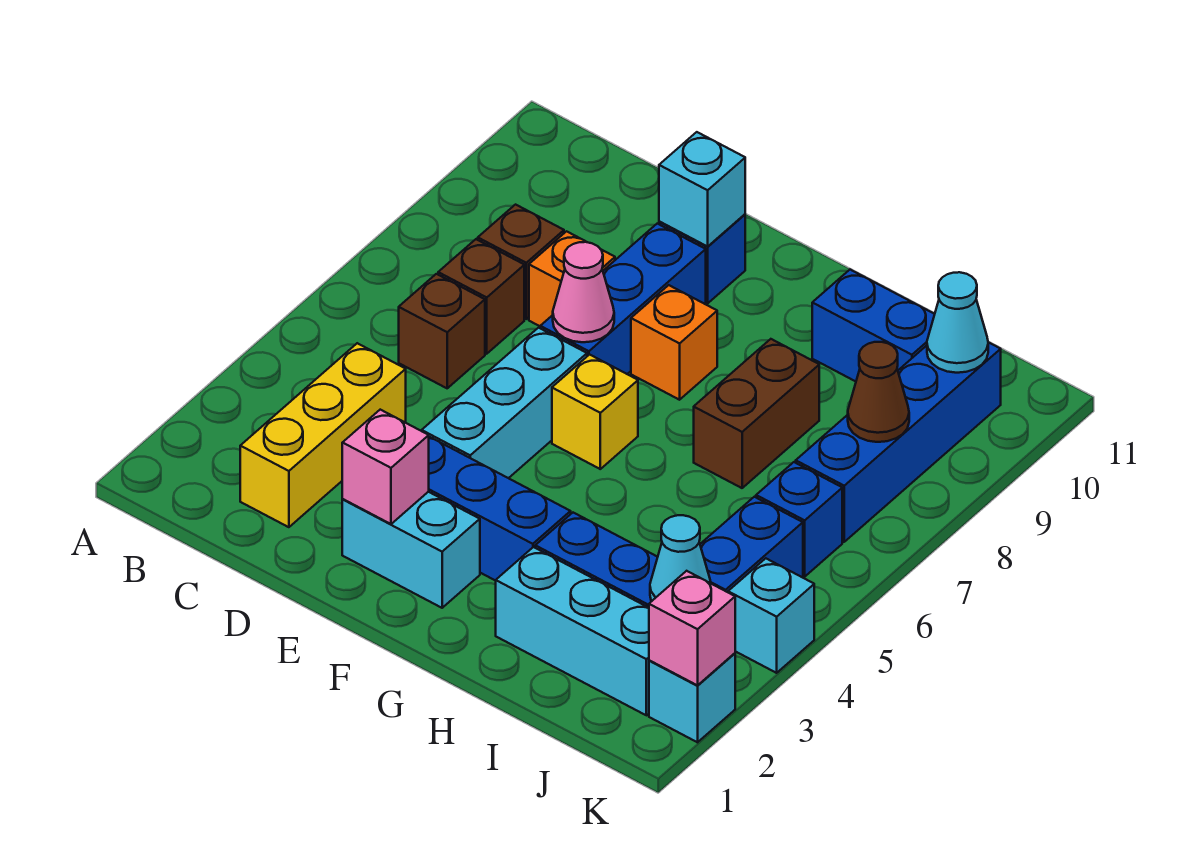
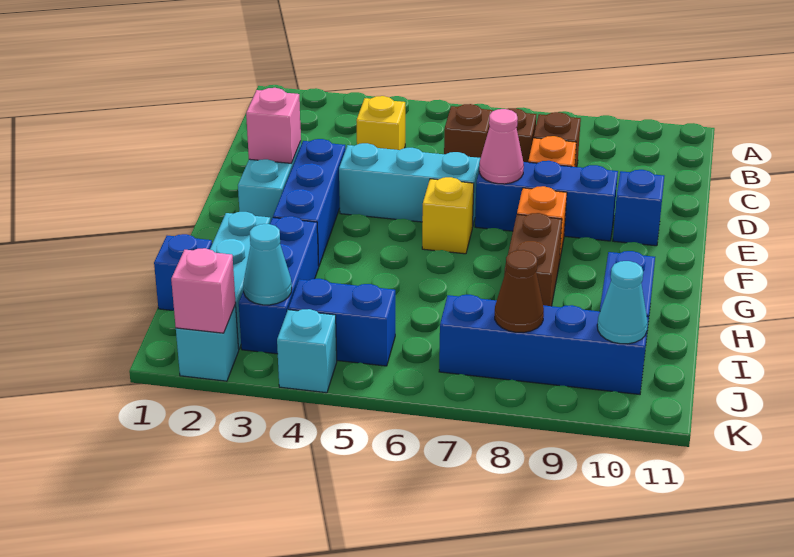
yellow 1x3 brick [240,343,406,527] -> yellow 1x1 brick [356,96,405,150]
cyan 1x1 brick [659,132,745,246] -> none
brown 1x2 brick [694,339,819,488] -> brown 1x2 brick turned to [504,213,562,306]
blue 1x1 brick [756,462,842,577] -> blue 1x1 brick moved to [154,234,212,311]

